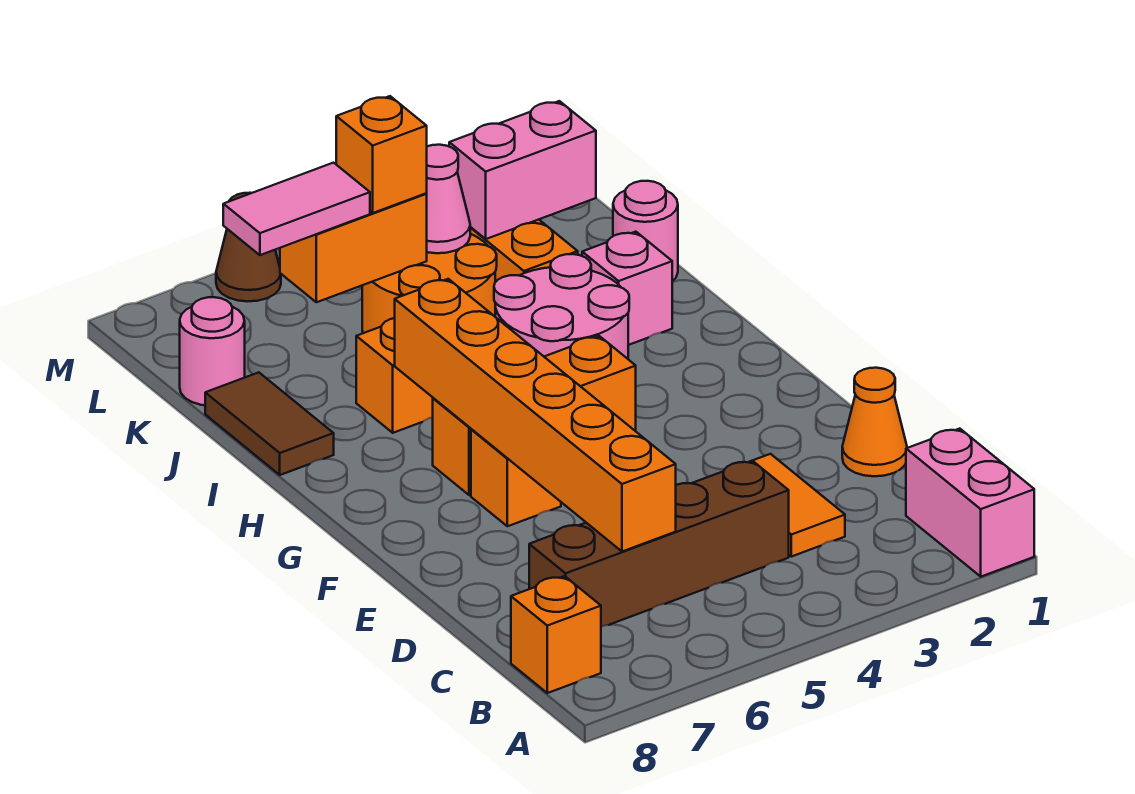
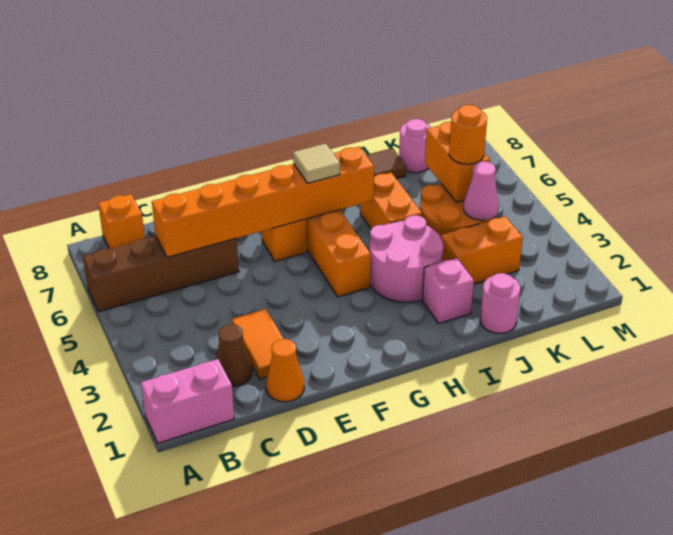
orange 1x2 tile [753,454,845,557] -> orange 1x2 tile turned to [232,309,284,379]
brown 1x4 brick [529,461,789,626] -> brown 1x4 brick turned to [83,236,239,312]
none -> tan 1x1 tile [293,144,340,183]
pink 1x2 brick [449,101,596,239] -> none
orange 1x1 brick [336,96,427,213] -> orange 1x1 round brick [449,105,487,164]
pink 1x2 tile [223,163,370,255] -> none
brown 1x1 cone [216,193,281,301] -> brown 1x1 cone moved to [216,324,252,386]

